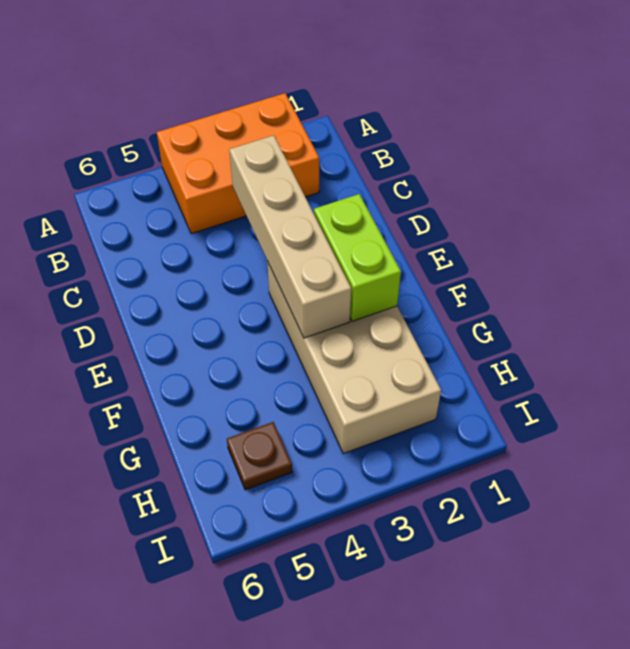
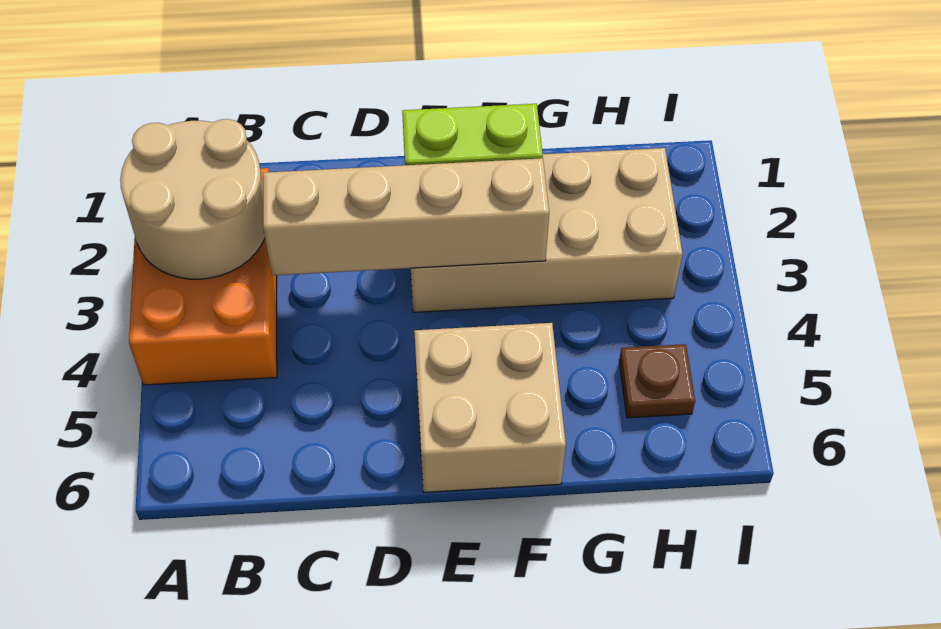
none -> tan 2x2 round brick [120,119,265,279]
none -> tan 2x2 brick [414,323,566,492]

